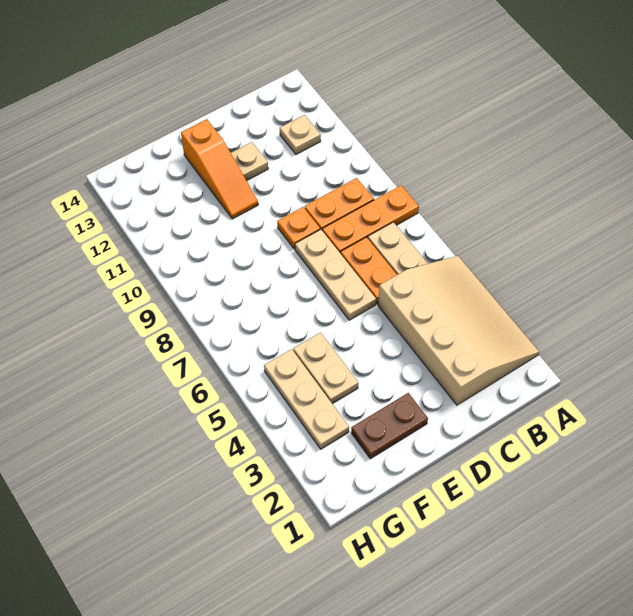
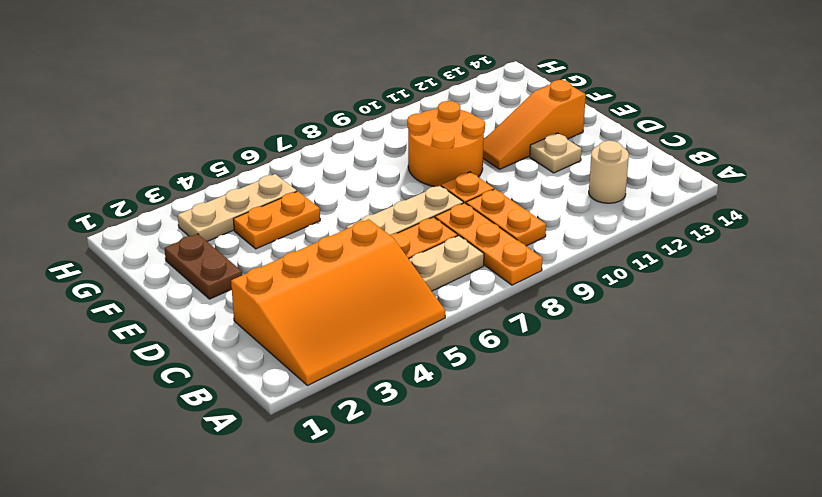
tan 3x4 slope [378,256,539,405] -> orange 3x4 slope [231,219,445,386]
tan 1x1 plate [280,115,321,154] -> tan 1x1 round brick [589,141,629,203]
none -> orange 2x2 round brick [407,101,485,187]
tan 1x2 plate [293,333,358,404] -> orange 1x2 plate [233,191,320,249]

